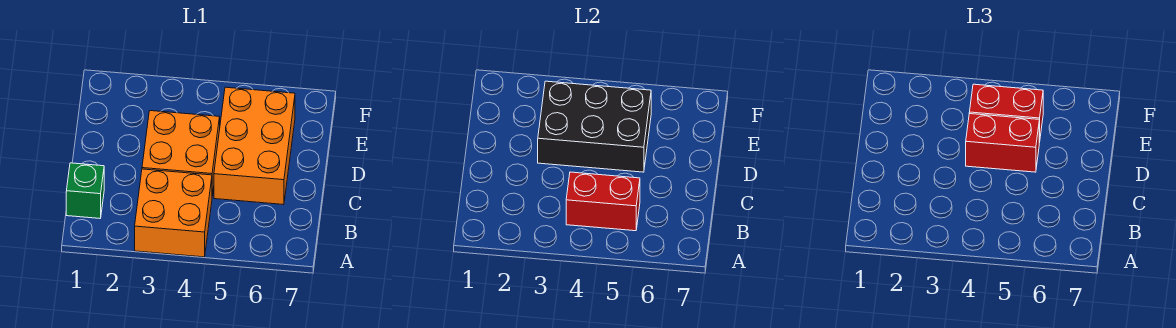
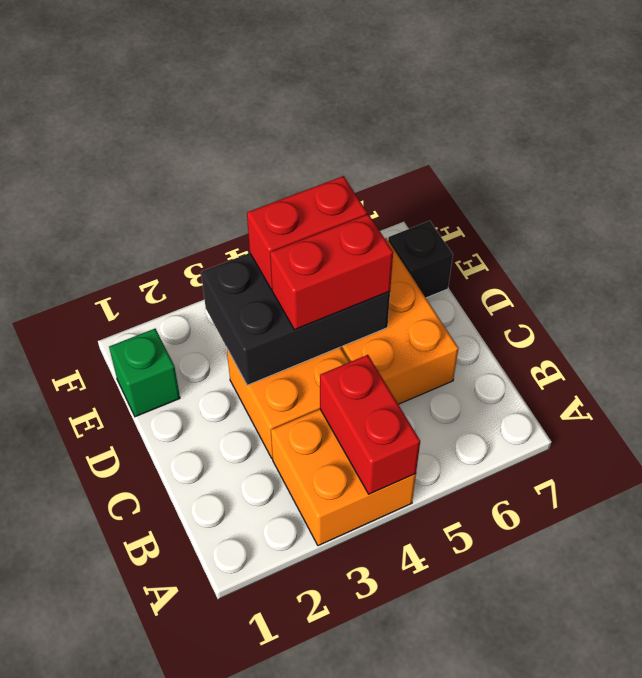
green 1x1 brick [66,163,104,218] -> green 1x1 brick moved to [109,329,180,417]
red 1x2 brick [566,172,640,231] -> red 1x2 brick turned to [320,355,420,494]
none -> black 1x1 brick [388,221,453,298]

